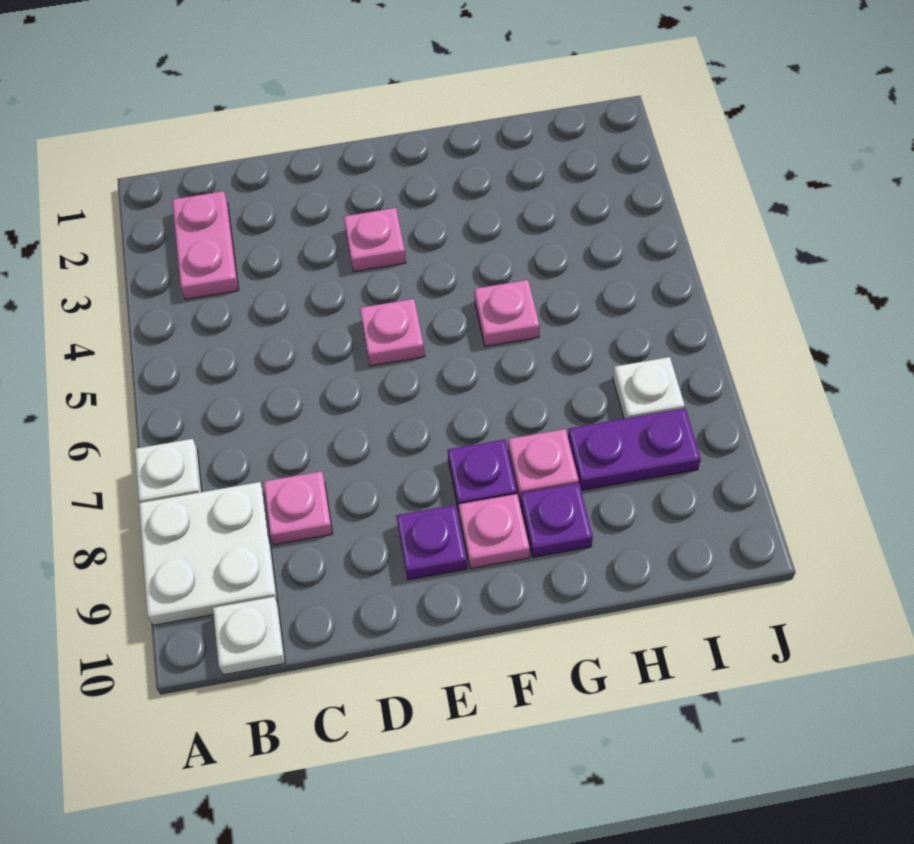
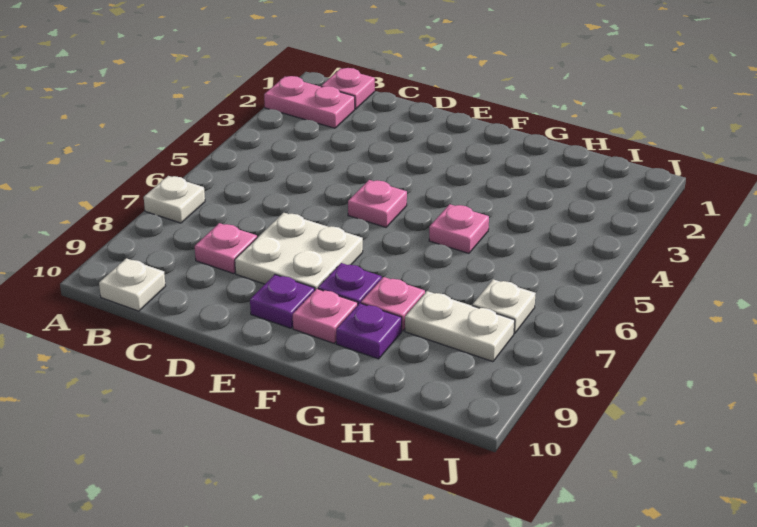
white 2x2 plate [139,482,278,625] -> white 2x2 plate moved to [235,213,363,290]
pink 1x2 plate [172,191,239,299] -> pink 1x2 plate turned to [264,76,355,128]
pink 1x1 plate [344,208,406,272] -> pink 1x1 plate moved to [321,68,375,109]
purple 1x2 plate [568,408,701,490] -> white 1x2 plate [405,291,515,362]

